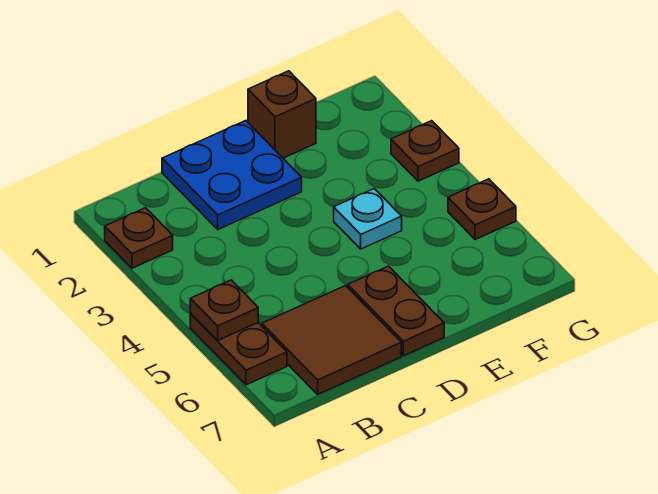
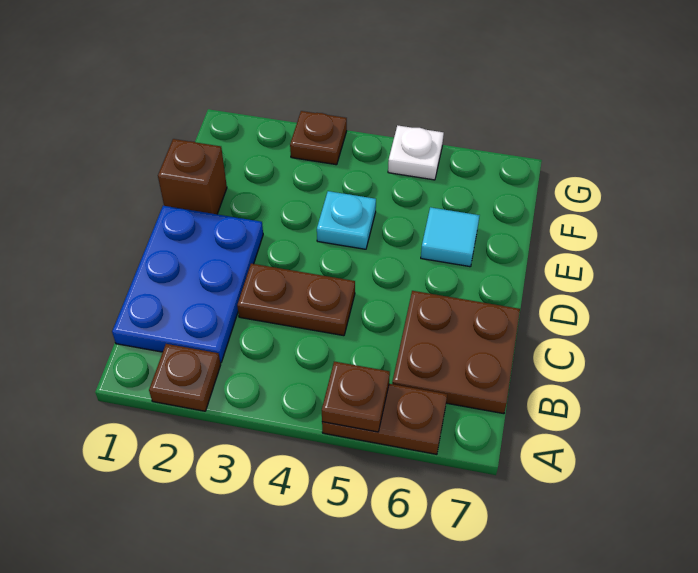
brown 2x2 tile [262,286,401,394] -> brown 2x2 plate [392,291,520,414]
blue 2x2 plate [162,121,302,229] -> blue 2x3 plate [112,206,263,363]
brown 1x2 plate [348,266,444,356] -> brown 1x2 plate moved to [237,264,355,336]
none -> cyan 1x1 tile [421,207,480,267]
brown 1x1 plate [448,179,516,240] -> white 1x1 plate [388,125,444,180]

